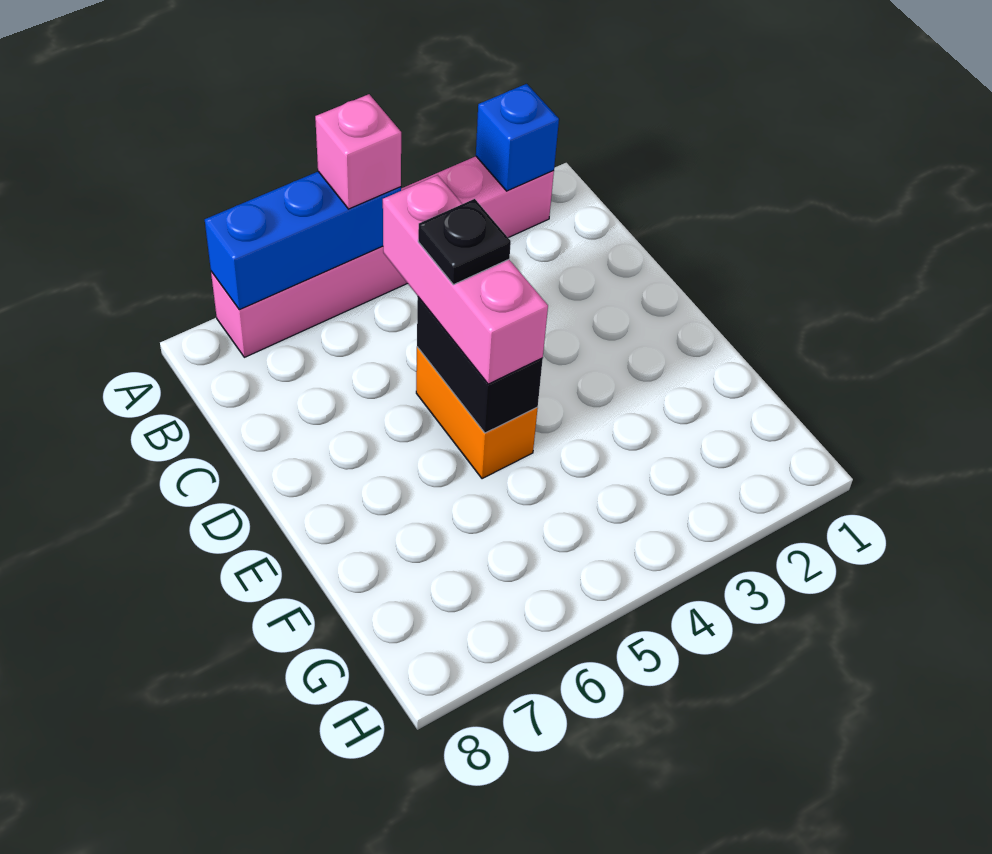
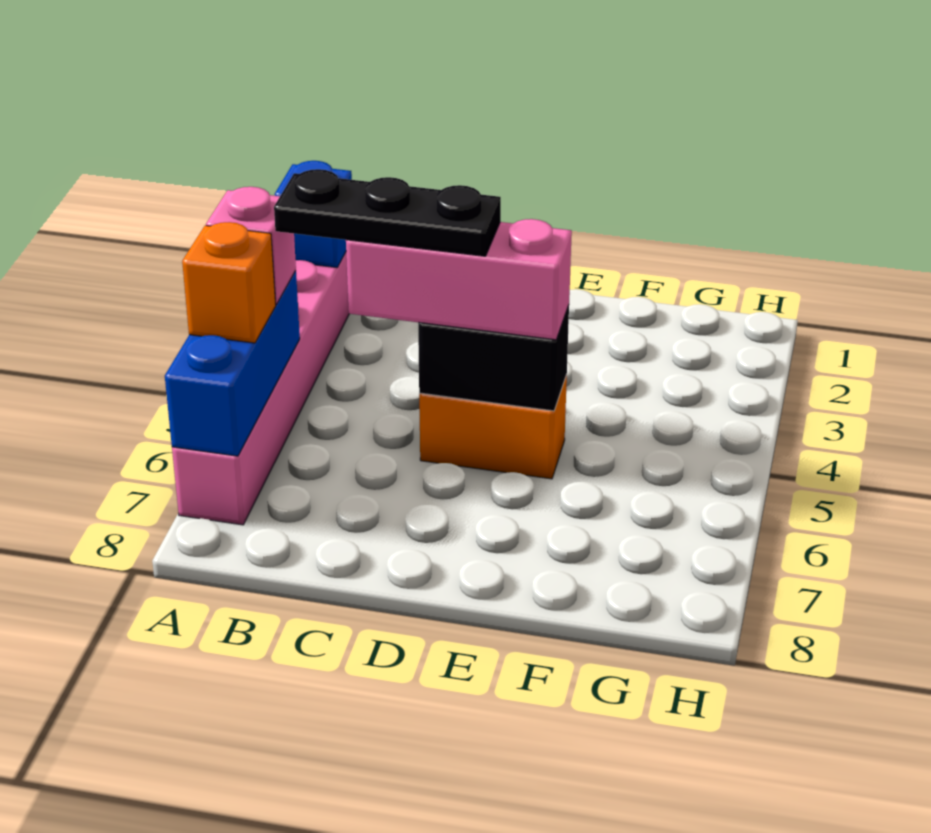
none -> orange 1x1 brick [182,222,276,343]
black 1x1 plate [418,199,511,285] -> black 1x3 plate [274,169,501,256]

